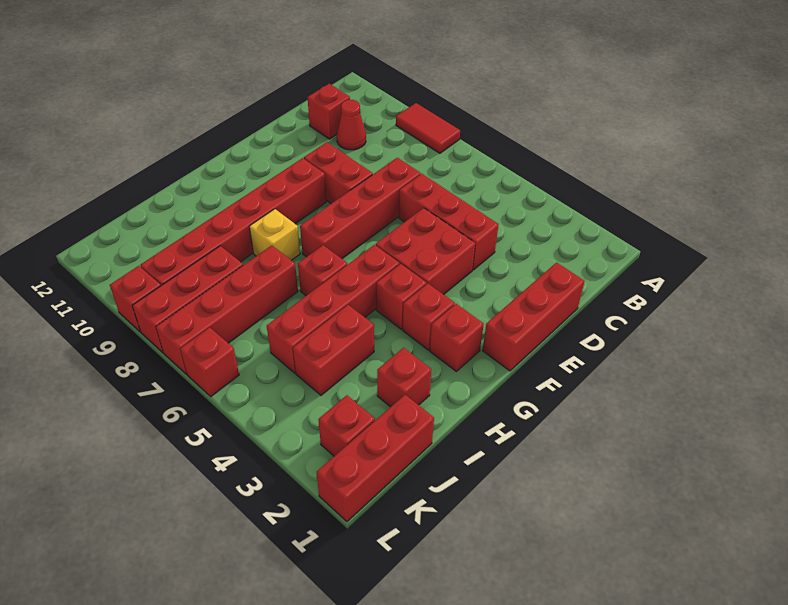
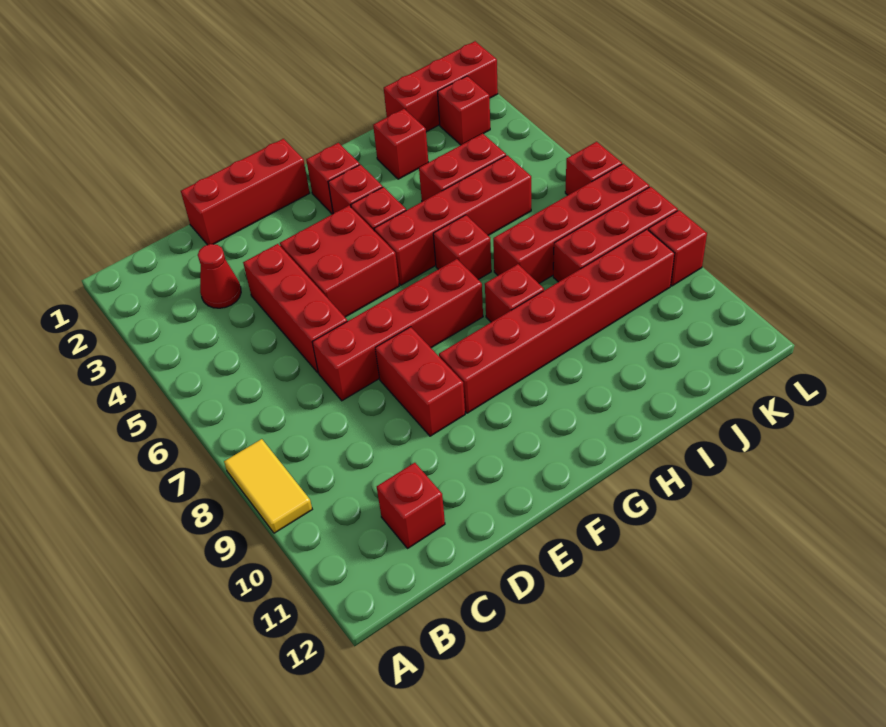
red 1x2 tile [396,103,460,153] -> yellow 1x2 tile [224,439,312,533]
red 1x1 cone [337,100,366,150] -> red 1x1 cone moved to [198,244,241,308]
yellow 1x1 brick [249,209,300,260] -> red 1x1 brick [485,264,544,322]

